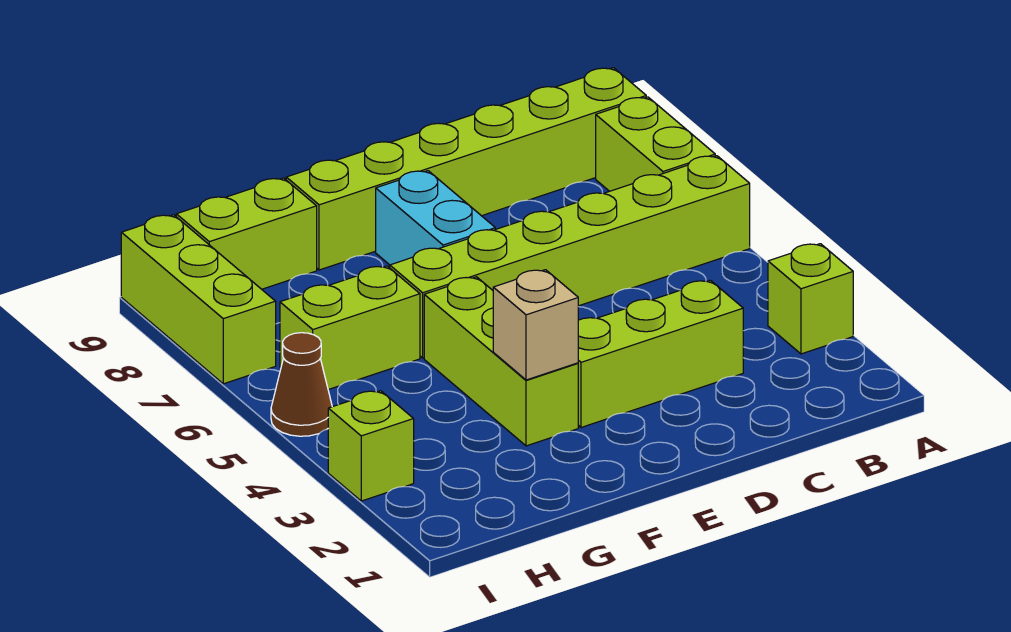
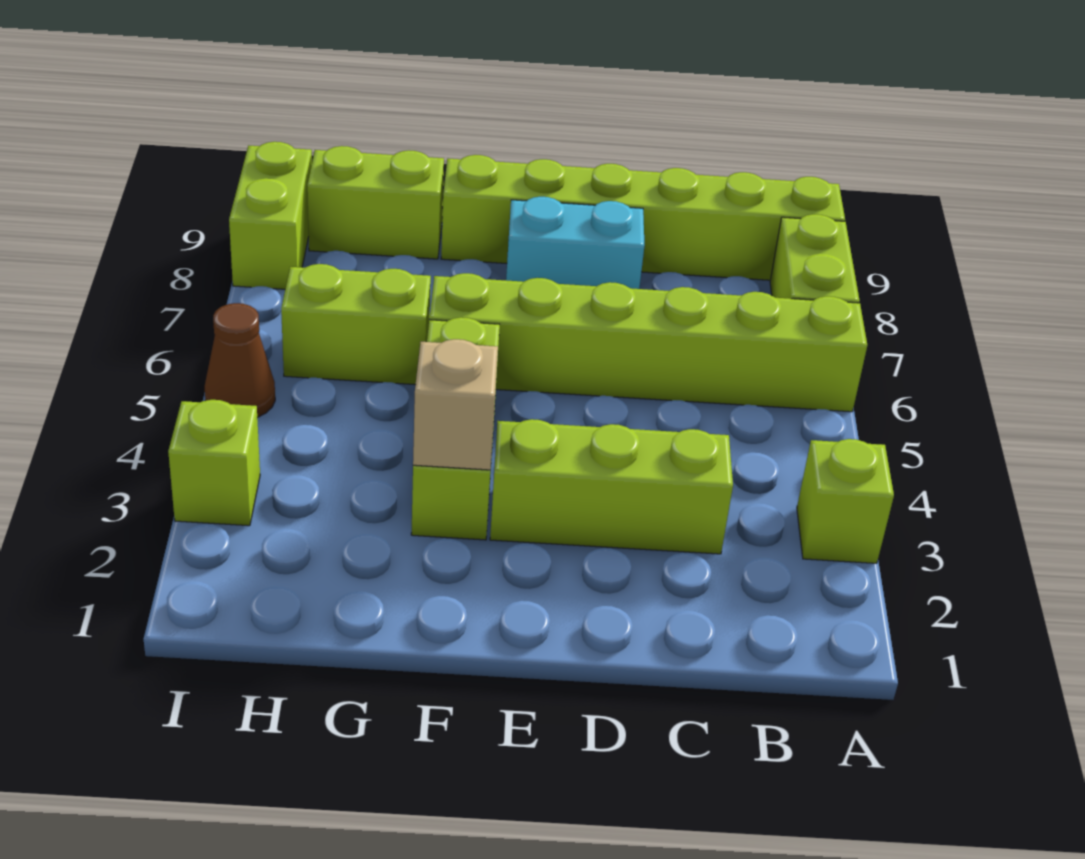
cyan 1x2 brick [376,171,495,265] -> cyan 1x2 brick turned to [506,197,645,289]
lime 1x3 brick [121,215,276,384] -> lime 1x2 brick [229,142,312,289]

